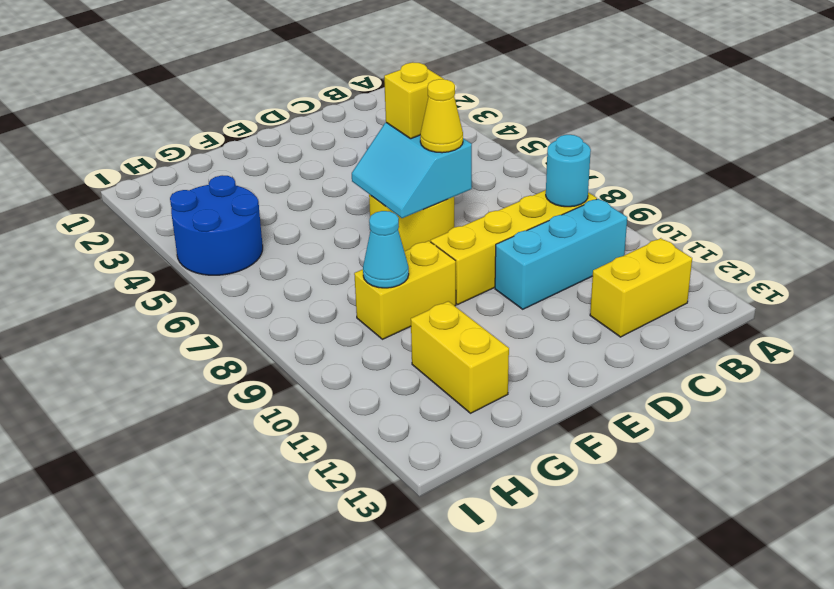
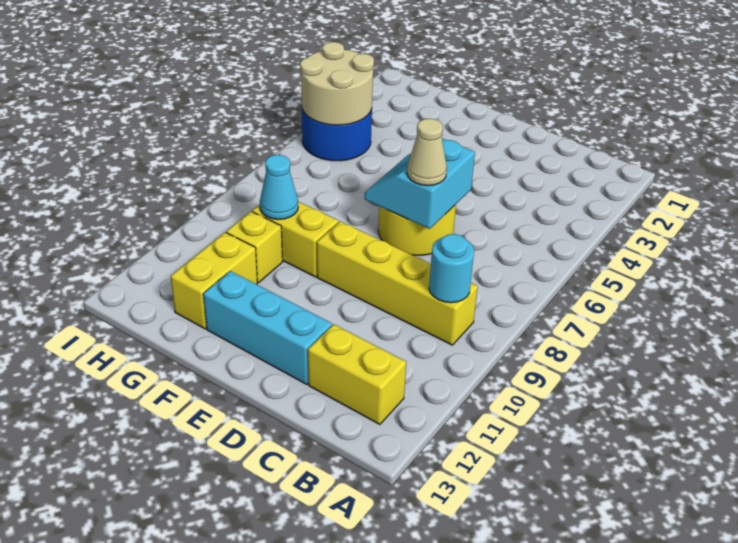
cyan 1x3 brick [495,199,627,309] -> cyan 1x3 brick moved to [203,271,332,384]
yellow 1x1 brick [384,62,443,139] -> yellow 1x1 brick moved to [226,211,283,283]
yellow 1x1 cone [420,79,463,153] -> tan 1x1 cone [407,119,447,186]
none -> tan 2x2 round brick [300,42,374,125]

